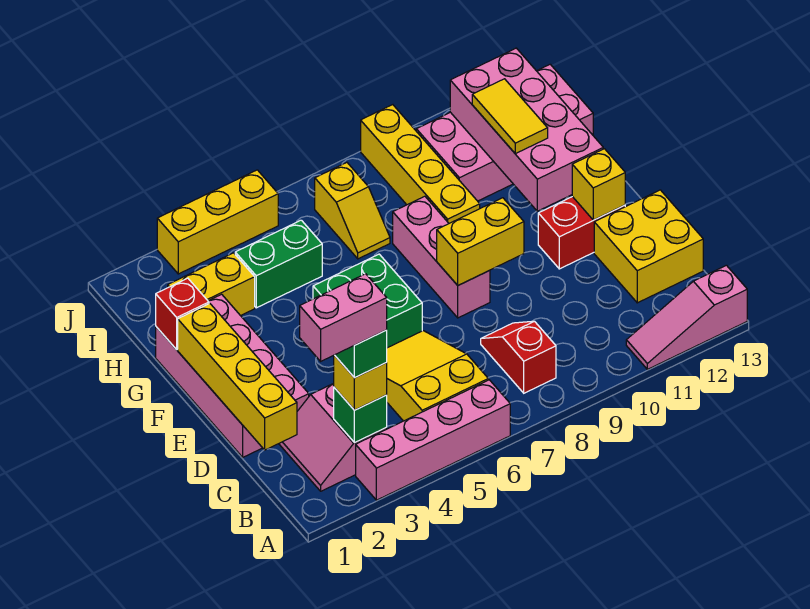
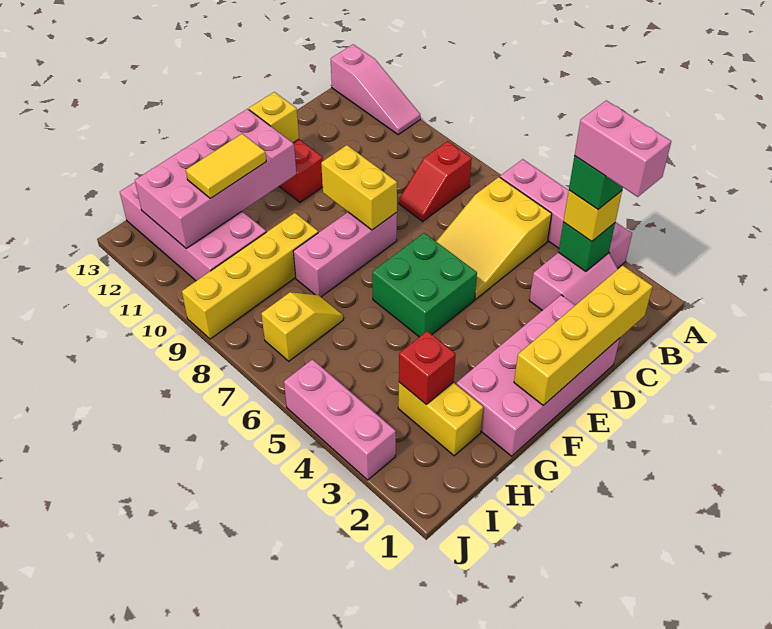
yellow 2x2 brick [594,190,703,303] -> none
red 1x1 brick [156,278,209,350] -> red 1x1 brick moved to [399,331,456,404]
green 1x2 brick [235,220,322,308] -> none
yellow 1x3 brick [157,170,278,274] -> pink 1x3 brick [284,359,396,480]

